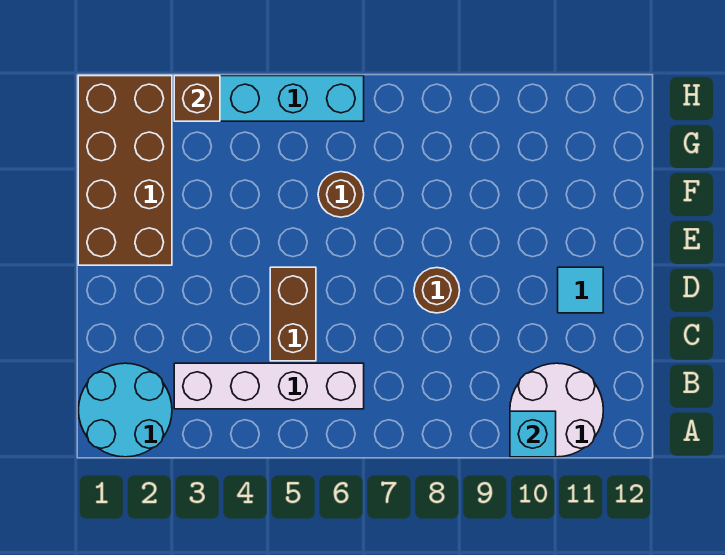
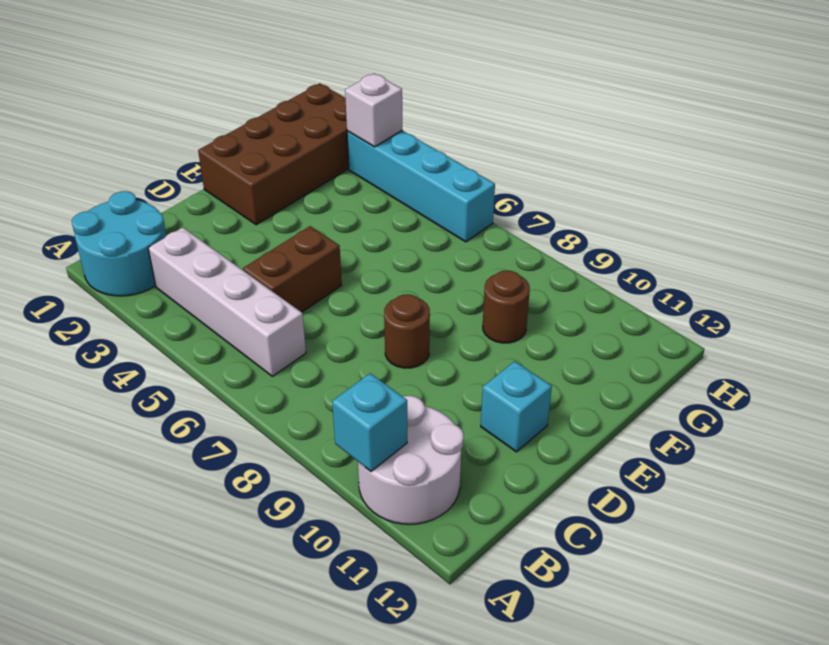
cyan 1x1 tile [558,267,603,313] -> cyan 1x1 brick [481,361,552,452]
brown 1x1 round brick [318,172,364,217] -> brown 1x1 round brick moved to [483,271,530,343]
brown 1x1 brick [174,76,220,121] -> white 1x1 brick [345,73,402,147]

